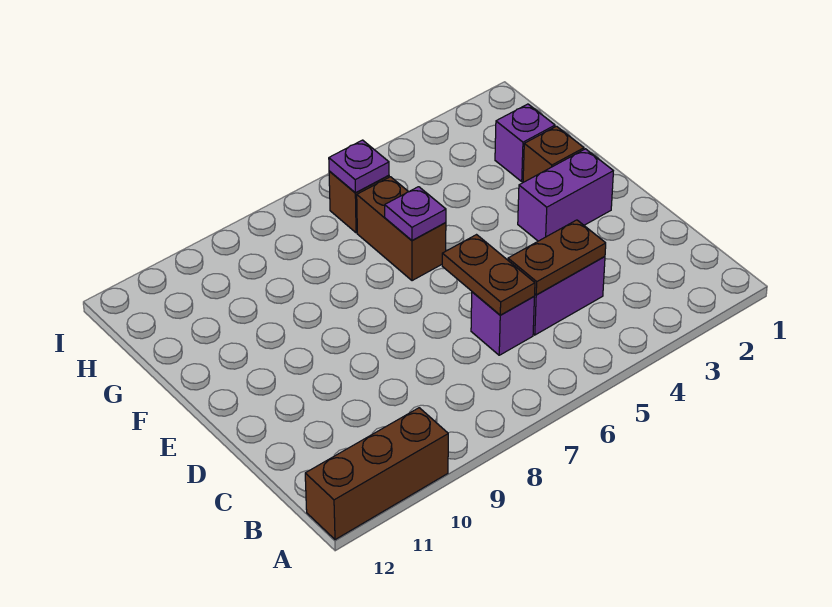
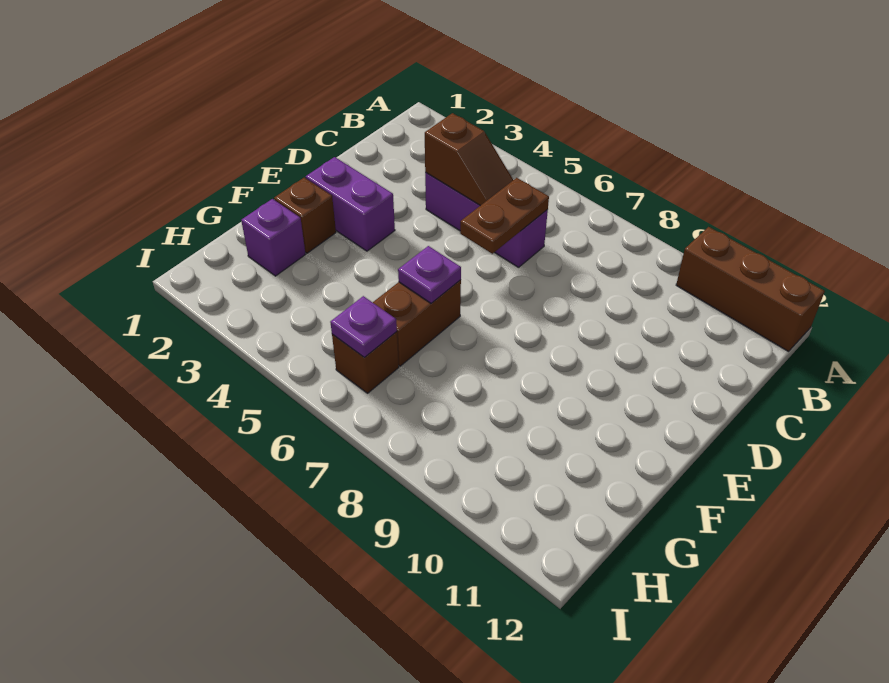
brown 1x2 plate [508,220,606,295] -> brown 1x2 slope [425,113,513,206]

